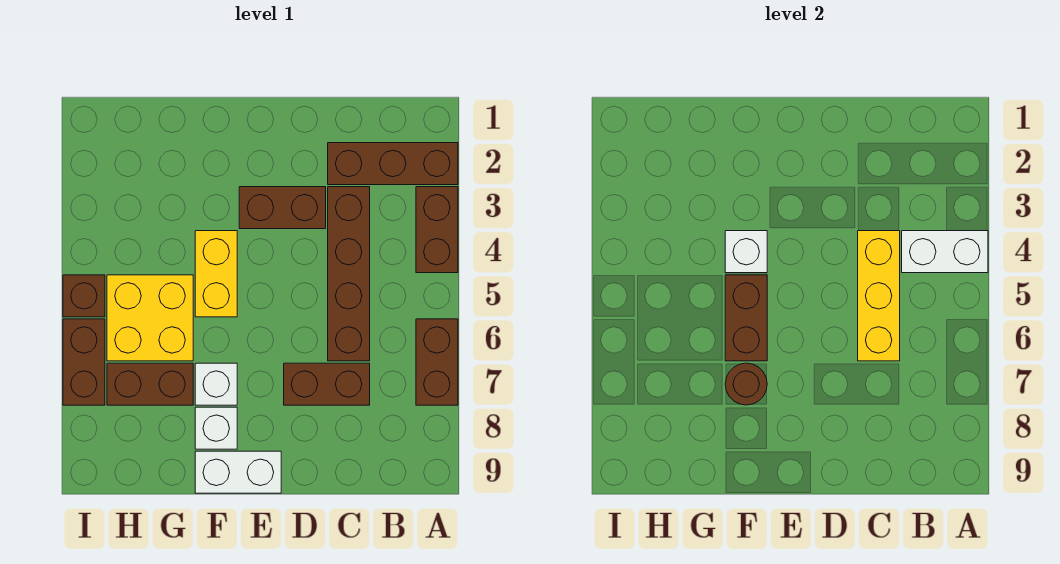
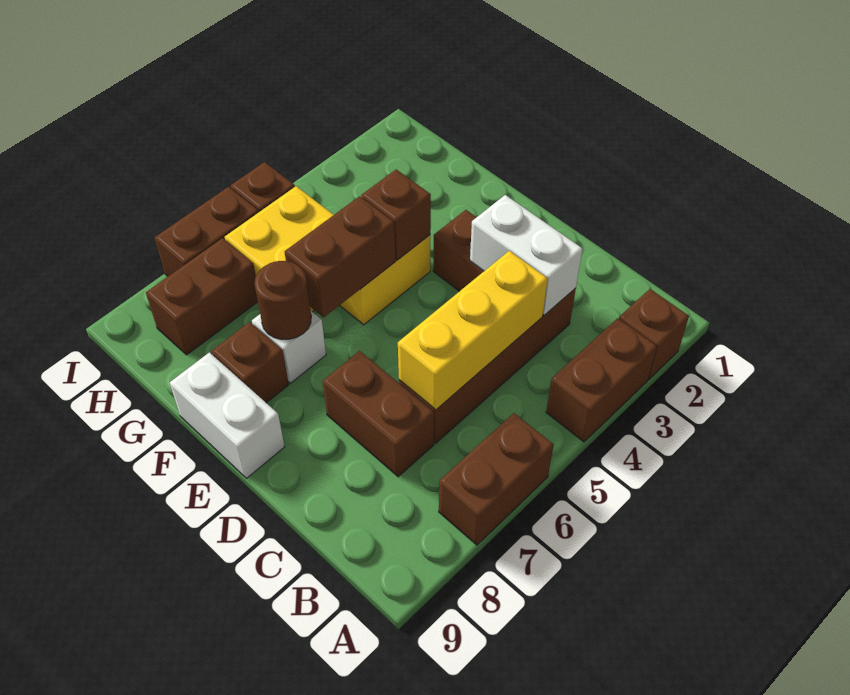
brown 1x3 brick [328,143,458,185] -> brown 1x1 brick [619,289,689,379]
white 1x2 brick [902,231,988,273] -> white 1x2 brick moved to [470,195,583,315]
white 1x1 brick [725,231,767,273] -> brown 1x1 brick [361,170,431,260]
white 1x1 brick [195,407,237,449] -> brown 1x1 brick [211,322,289,403]
brown 1x2 brick [107,363,193,405] -> brown 1x2 brick turned to [146,238,258,355]

